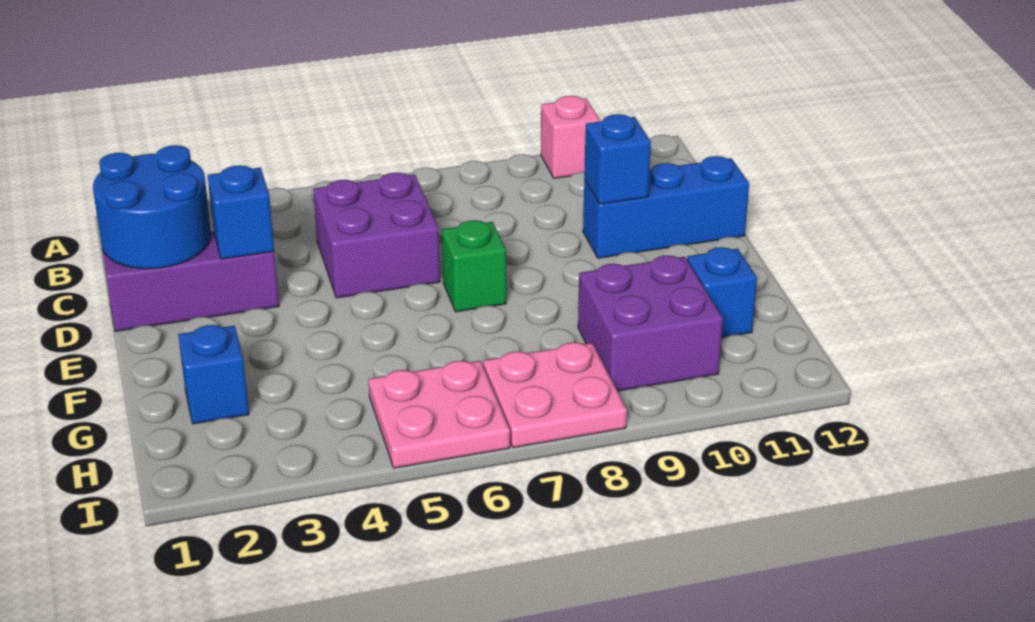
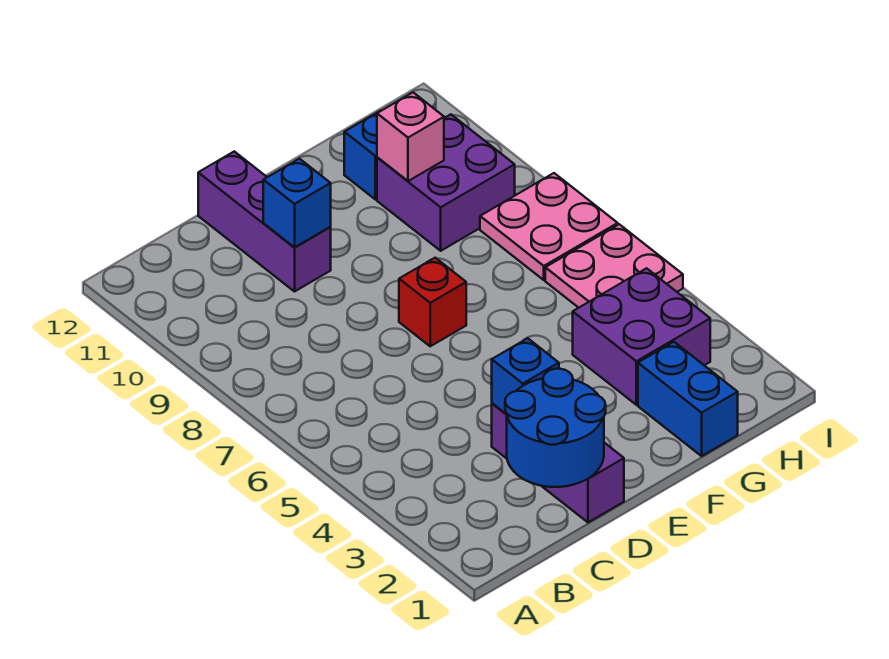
pink 1x1 brick [541,96,600,178] -> pink 1x1 brick moved to [377,93,444,181]
purple 2x2 brick [313,173,440,298] -> purple 2x2 brick moved to [573,268,710,405]
blue 1x3 brick [583,156,749,258] -> purple 1x3 brick [198,151,331,291]
green 1x1 brick [442,220,506,312] -> red 1x1 brick [399,258,466,346]
blue 1x1 brick [178,325,249,424] -> blue 1x2 brick [638,342,738,456]

